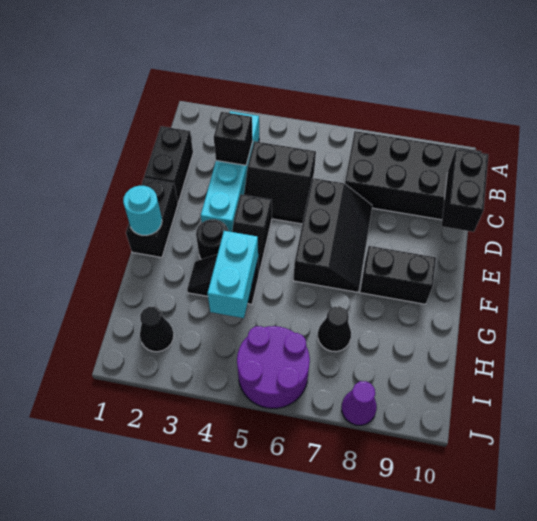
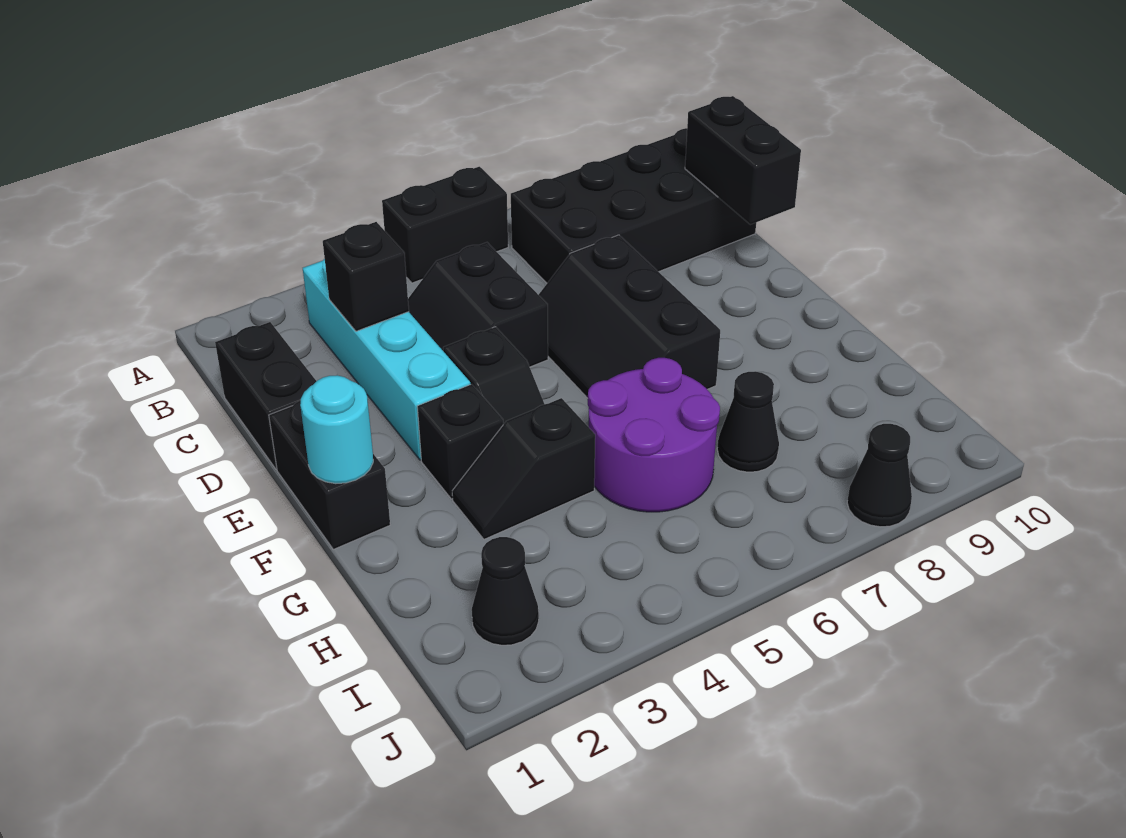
black 2x2 slope [244,141,316,224] -> black 2x2 slope turned to [408,242,548,367]
black 2x3 slope [293,178,372,292] -> black 2x3 slope turned to [539,235,720,398]
black 1x1 round brick [196,219,228,259] -> black 1x1 brick [417,384,503,499]
black 1x2 brick [360,246,436,304] -> black 1x2 brick moved to [382,167,508,283]
cyan 1x2 brick [208,231,258,318] -> none
purple 2x2 round brick [237,326,310,408] -> purple 2x2 round brick moved to [588,358,720,512]
purple 1x1 cone [342,381,377,425] -> black 1x1 cone [847,424,912,527]

